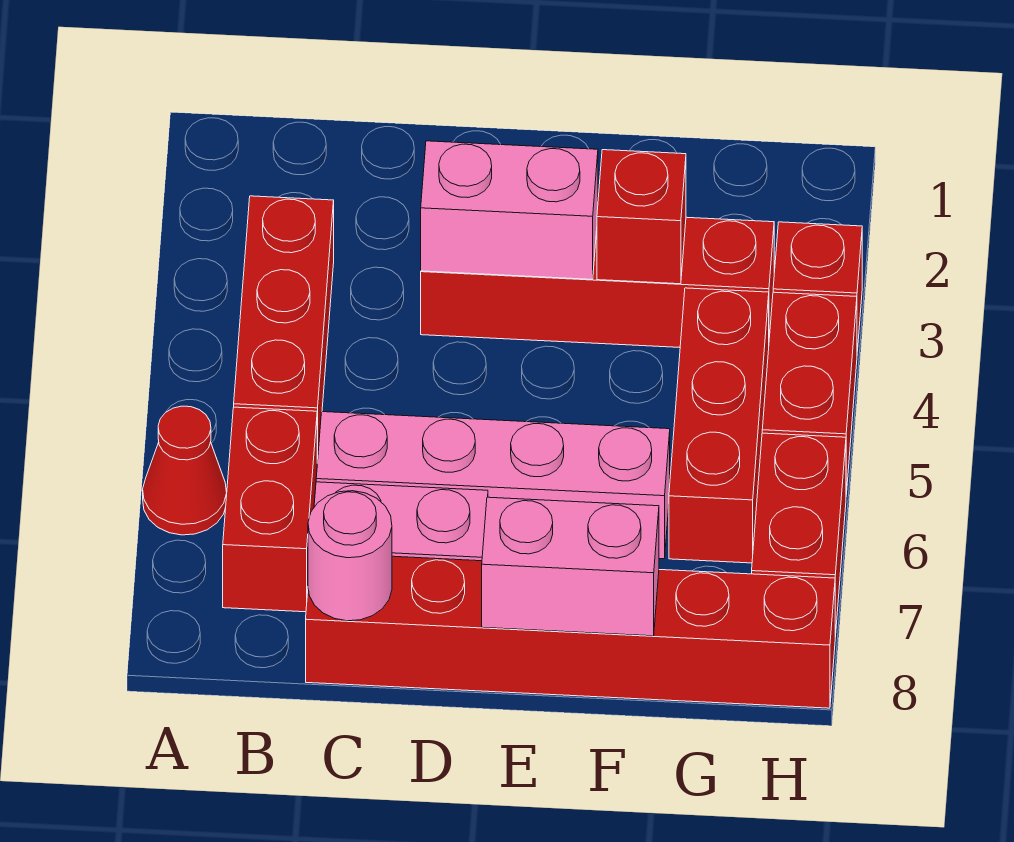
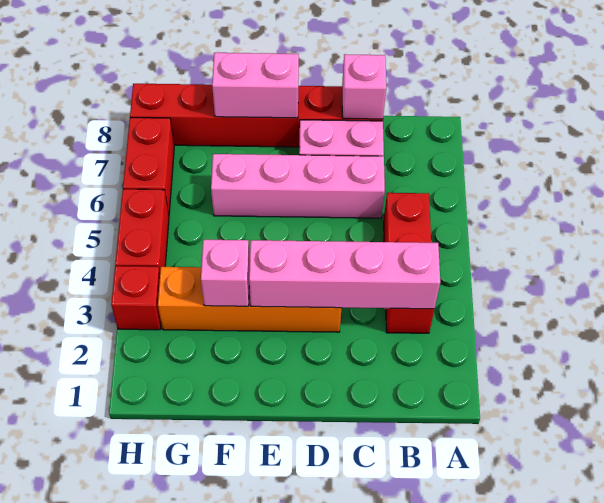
red 1x1 cone [143,406,227,535] -> none
red 1x2 brick [223,407,317,612] -> none
pink 1x1 round brick [308,491,392,621] -> pink 1x1 brick [342,54,386,119]
red 1x4 brick [421,217,774,347] -> orange 1x4 brick [158,267,341,332]
pink 1x2 brick [421,141,598,279] -> pink 1x4 brick [249,240,440,309]
red 1x1 brick [597,150,686,284] -> pink 1x1 brick [201,240,250,306]
red 1x3 brick [669,288,769,563] -> none

